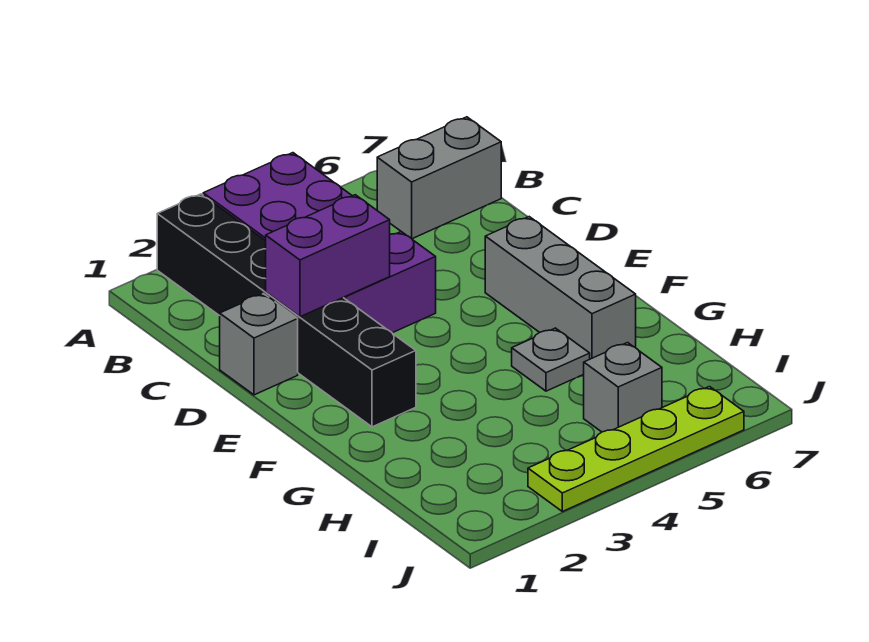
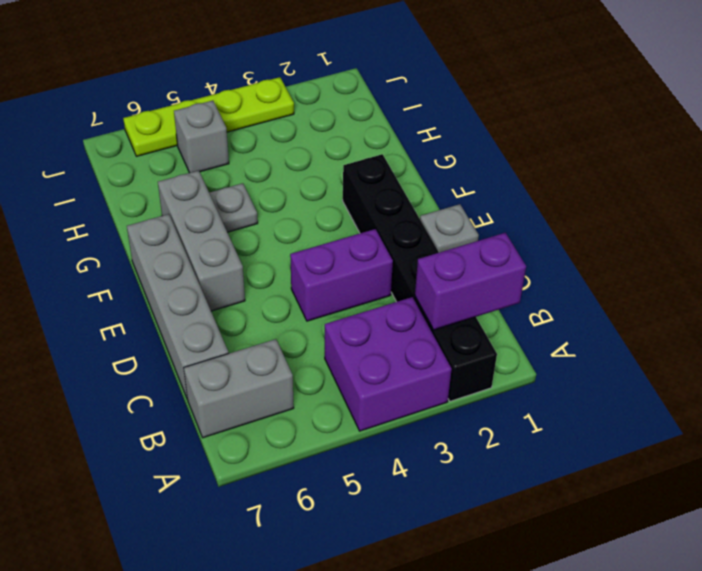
none -> grey 1x4 brick [127,214,229,399]
purple 1x2 brick [266,195,390,317] -> purple 1x2 brick moved to [415,233,526,330]

